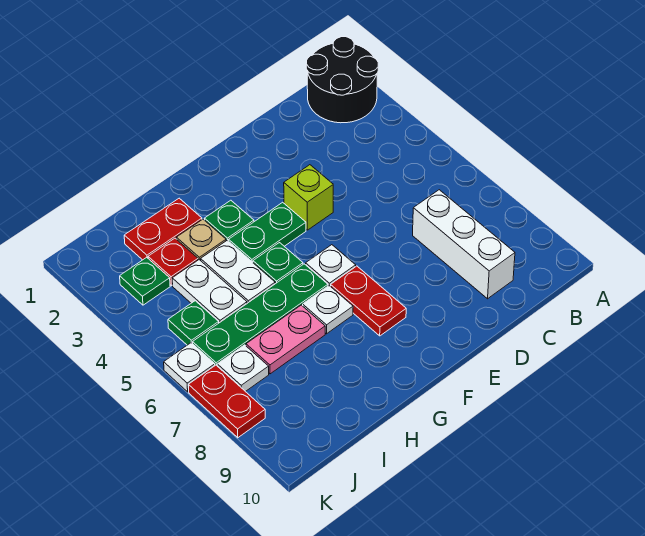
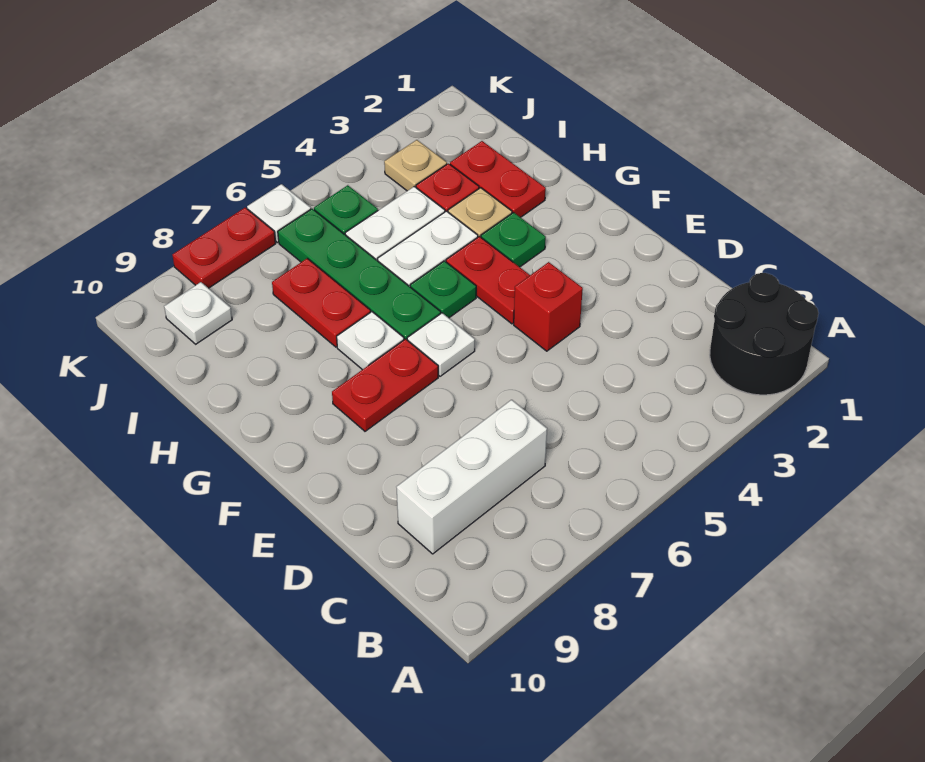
lime 1x1 brick [284,165,333,230] -> red 1x1 brick [514,262,583,351]
green 1x2 plate [229,202,306,262] -> red 1x2 plate [446,236,530,324]
pink 1x2 plate [246,305,325,374] -> red 1x2 plate [272,258,371,347]
green 1x1 plate [120,257,170,305] -> tan 1x1 plate [384,140,447,191]
white 1x1 plate [217,345,269,392] -> white 1x1 plate moved to [164,282,232,344]

